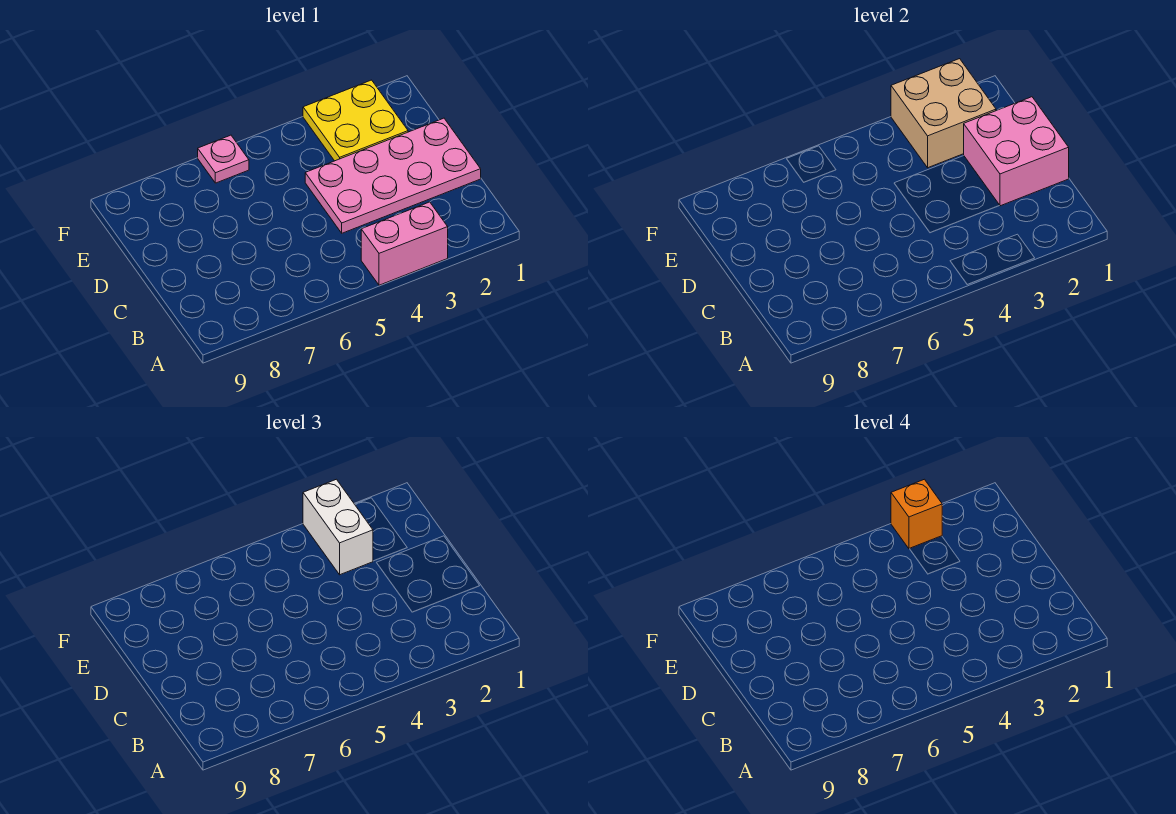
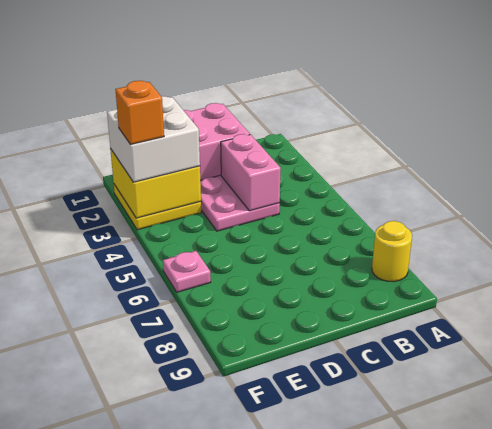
pink 1x2 brick [361,202,448,285] -> pink 1x2 brick moved to [221,134,281,211]
none -> yellow 1x1 round brick [372,221,412,282]
tan 2x2 brick [891,59,996,168] -> yellow 2x2 brick [110,149,201,218]
white 1x2 brick [303,479,373,575] -> white 2x2 brick [107,96,200,182]

